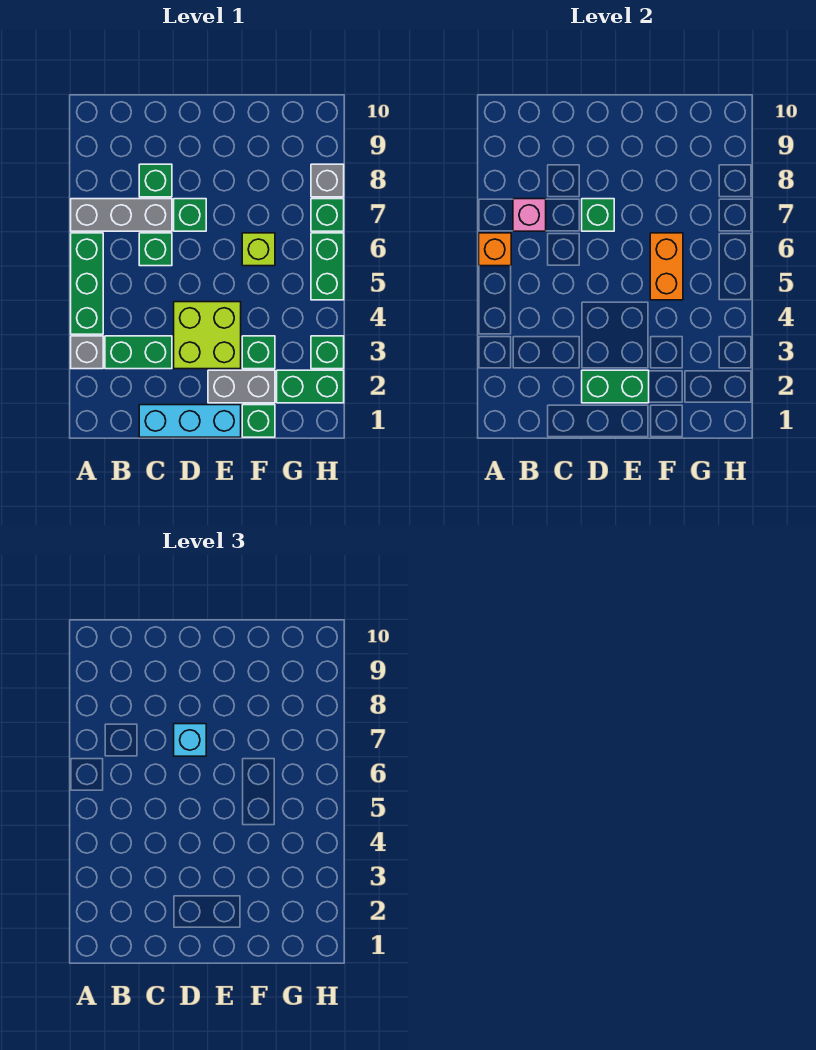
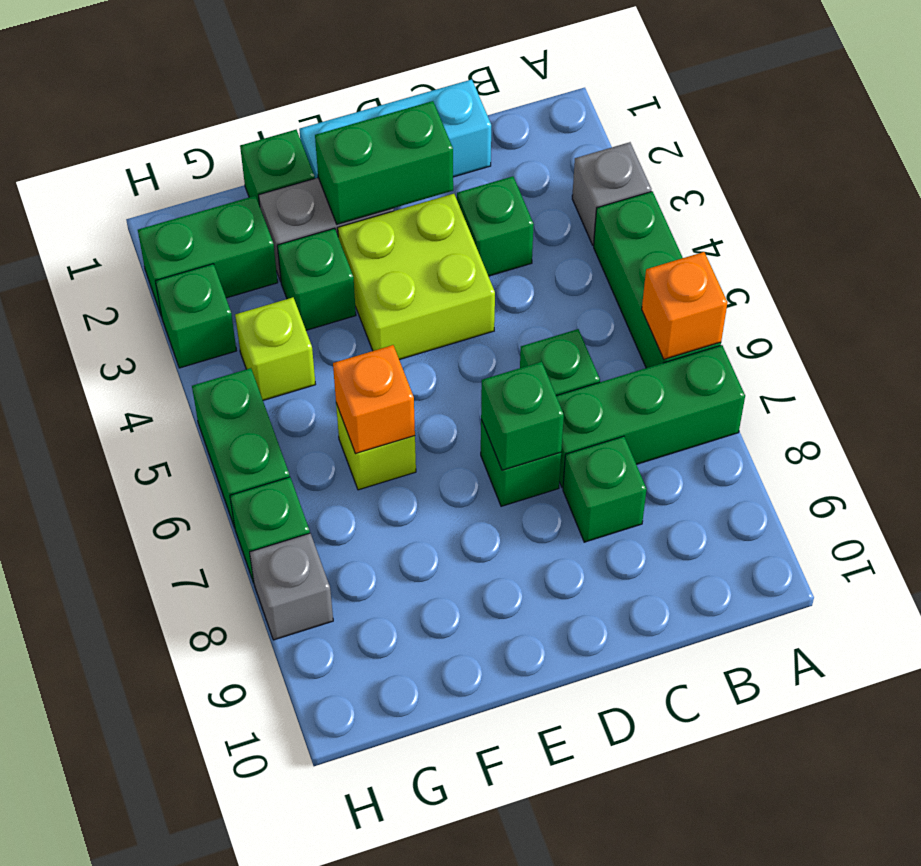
grey 1x3 brick [71,199,172,231] -> green 1x3 brick [556,345,745,487]
green 1x2 brick [105,336,172,369] -> green 1x1 brick [457,176,534,276]
pink 1x1 brick [513,199,546,231] -> none
cyan 1x1 brick [174,724,206,756] -> none
orange 1x2 brick [650,233,683,300] -> orange 1x1 brick [333,345,415,454]
none -> lime 1x1 brick [235,297,316,400]

